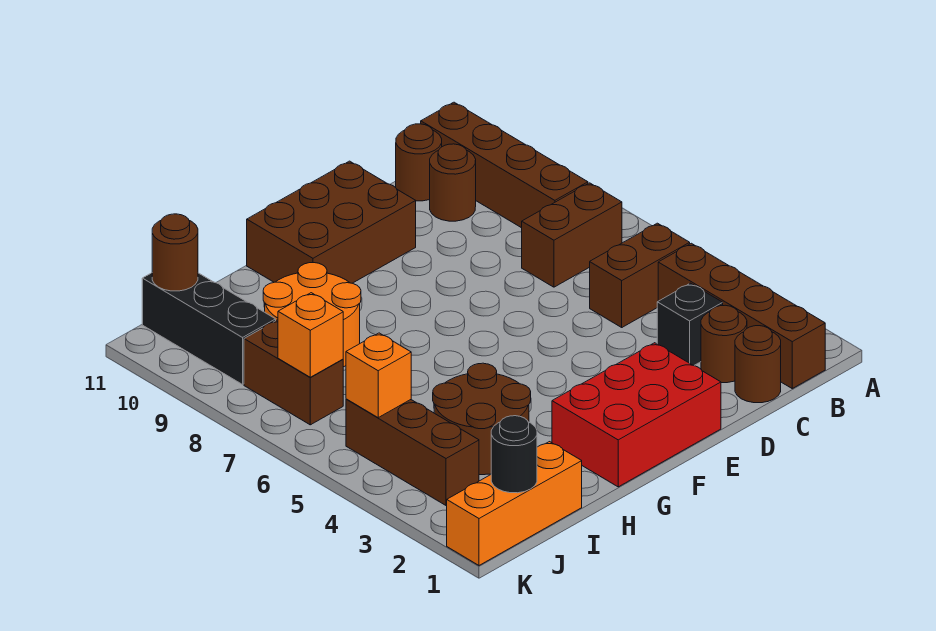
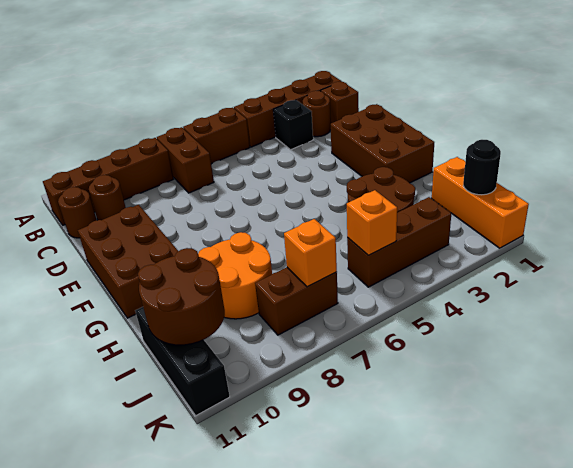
brown 1x2 brick [590,223,690,327] -> brown 1x2 brick turned to [183,108,250,164]
brown 1x1 round brick [735,326,781,403] -> brown 1x1 brick [321,82,359,123]
red 2x3 brick [552,343,721,487] -> brown 2x3 brick [331,104,434,183]
black 1x3 brick [142,273,276,384] -> black 1x3 brick turned to [135,307,230,415]
brown 1x1 round brick [152,214,198,291] -> brown 2x2 round brick [138,248,225,345]

